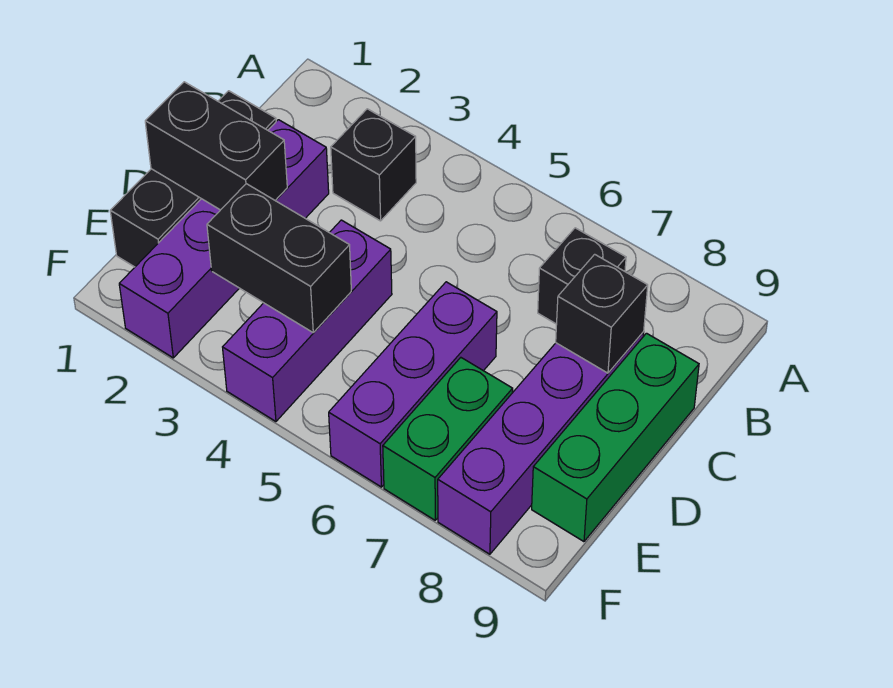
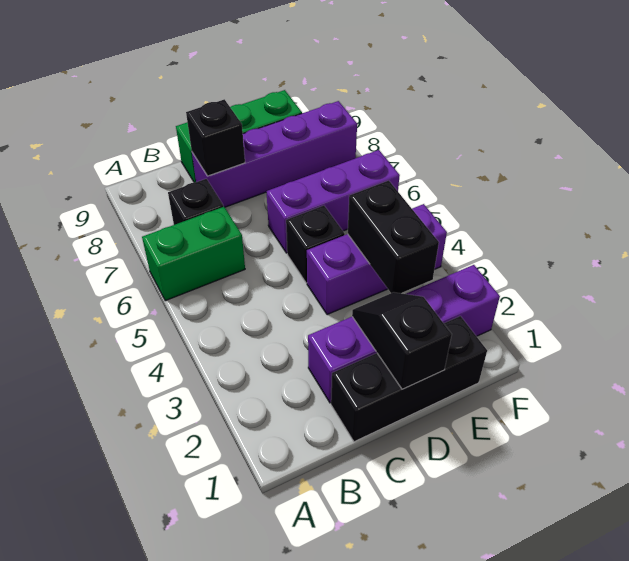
black 1x1 brick [331,109,416,221] -> black 1x1 brick moved to [286,205,345,283]
black 1x2 brick [145,82,287,210] -> black 1x2 slope [352,292,452,389]
green 1x2 brick [383,358,513,520] -> green 1x2 brick moved to [142,207,245,301]

